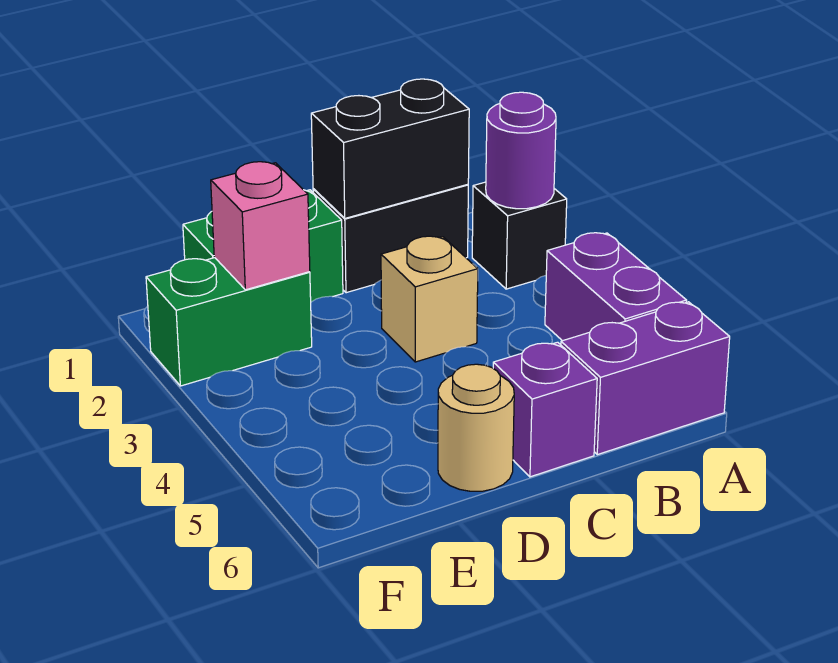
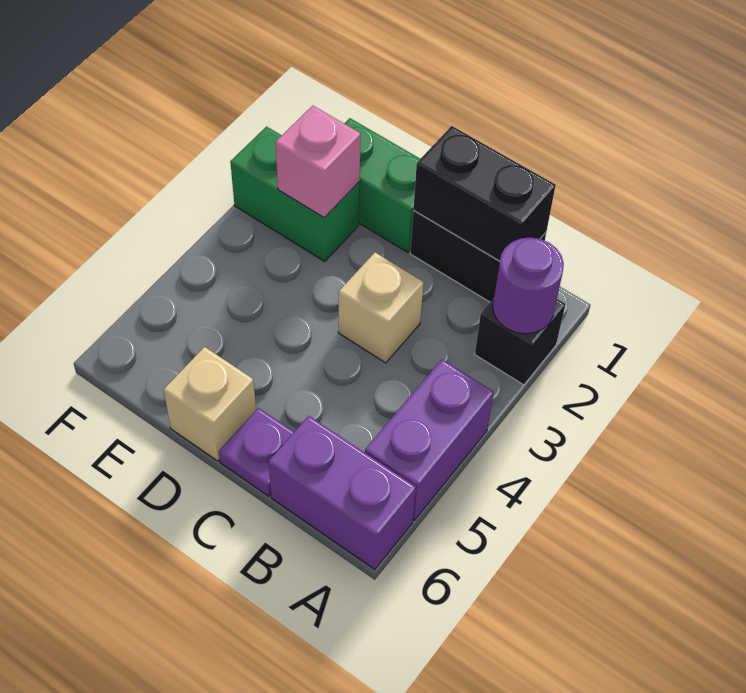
purple 1x1 brick [493,342,597,477] -> purple 1x1 plate [219,408,294,496]
tan 1x1 round brick [438,364,514,491] -> tan 1x1 brick [164,347,256,461]

